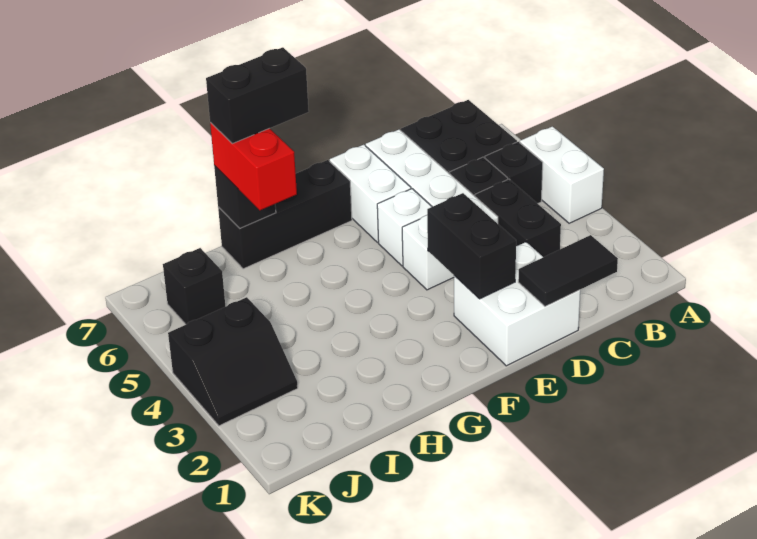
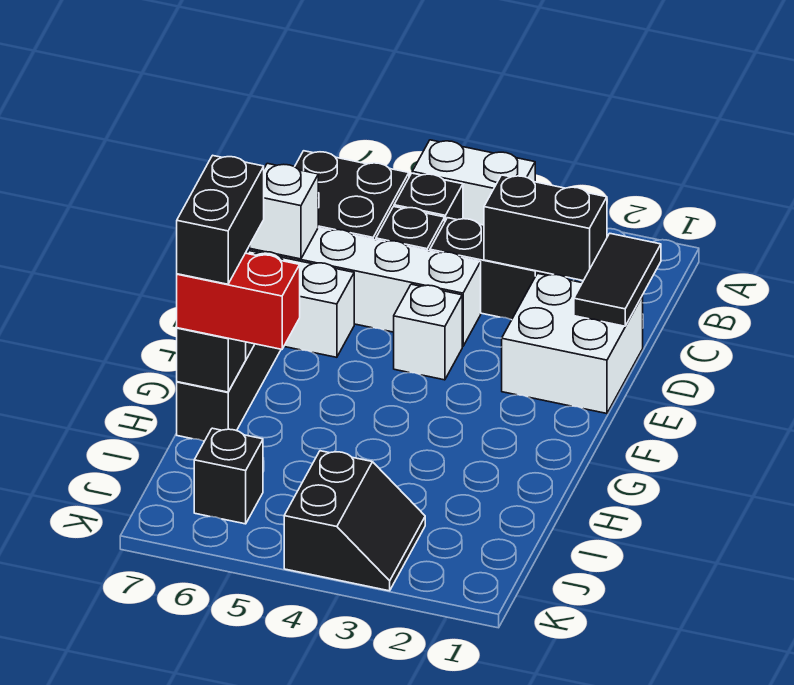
black 1x2 brick [427,193,516,299] -> black 1x2 brick moved to [484,175,607,281]
white 1x1 brick [377,189,432,266] -> white 1x1 brick moved to [250,163,318,259]

